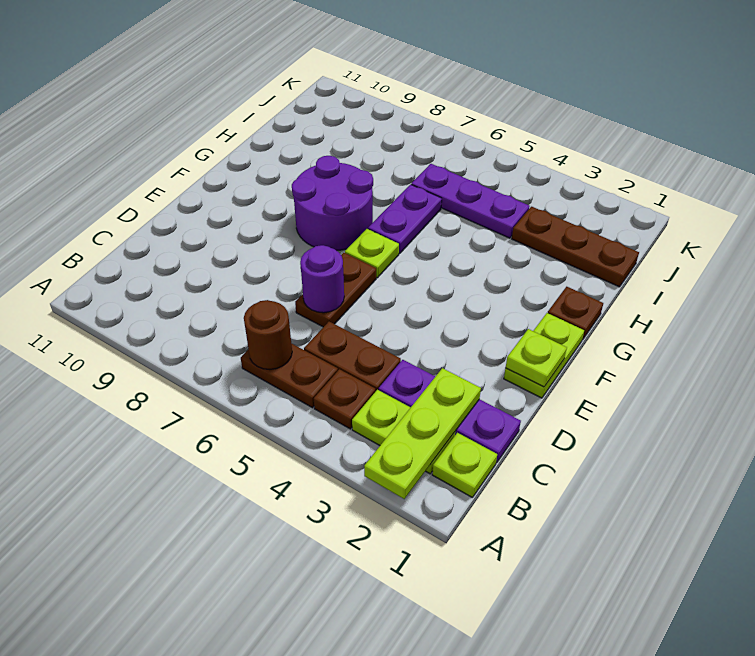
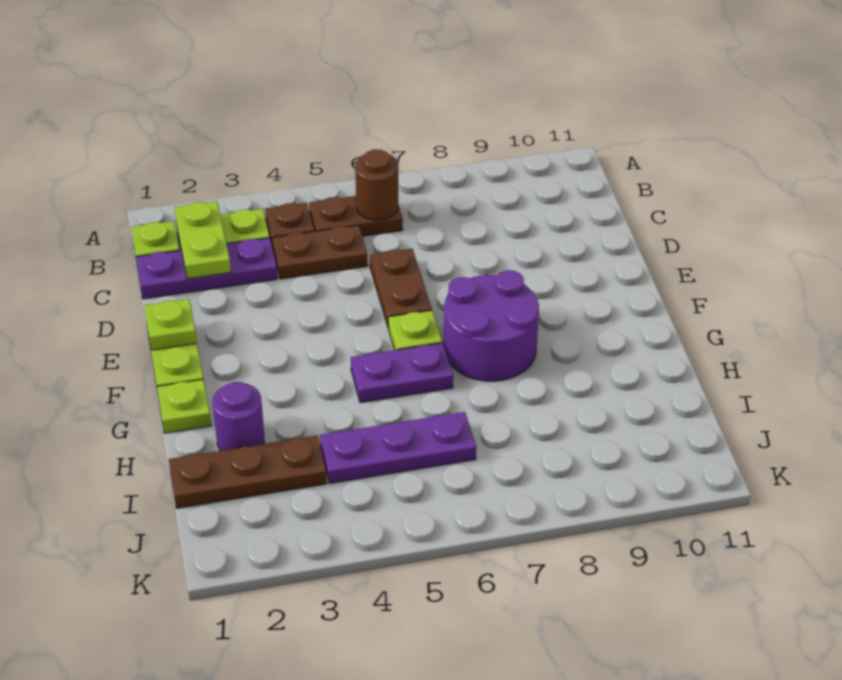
lime 1x3 plate [364,368,481,499] -> lime 1x2 plate [174,201,231,279]
purple 1x1 round brick [300,245,344,313] -> purple 1x1 round brick moved to [213,382,264,451]
brown 1x1 plate [548,287,603,340] -> lime 1x1 plate [157,379,211,433]
purple 1x2 plate [368,184,442,254] -> purple 1x2 plate turned to [351,343,453,403]

